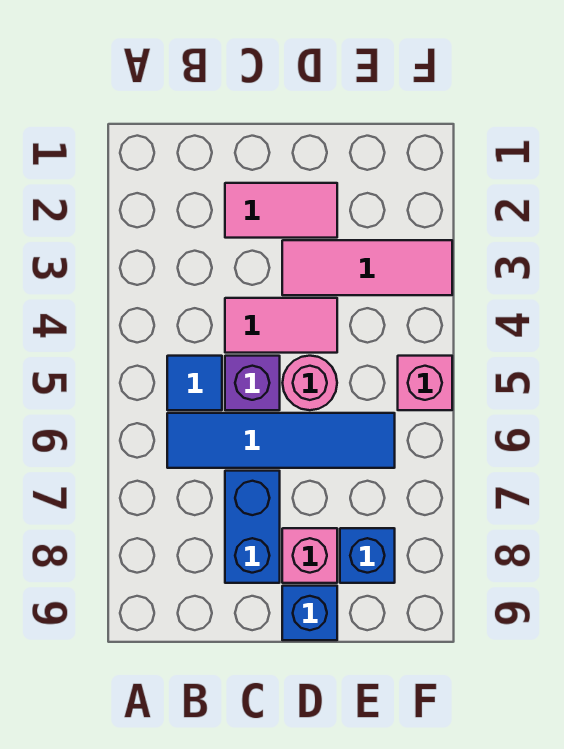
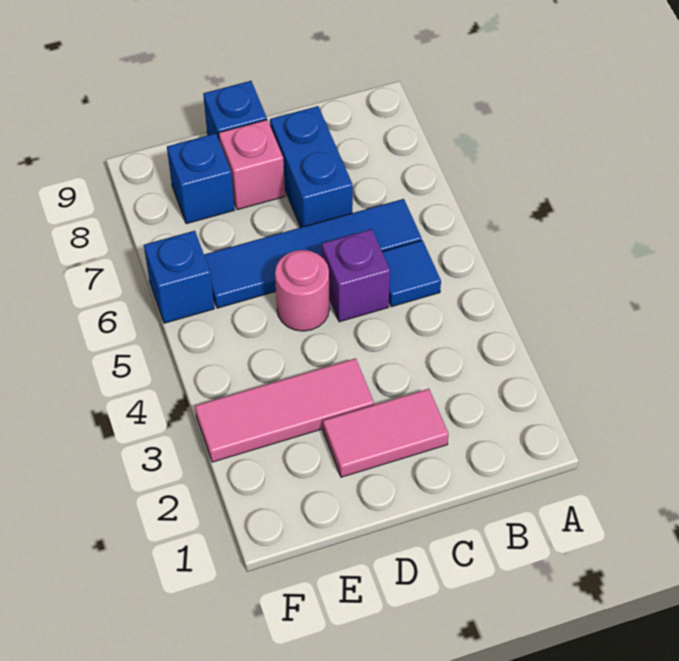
pink 1x2 tile [225,298,337,353] -> none
pink 1x1 brick [398,356,452,410] -> none
none -> blue 1x1 brick [144,231,214,323]

